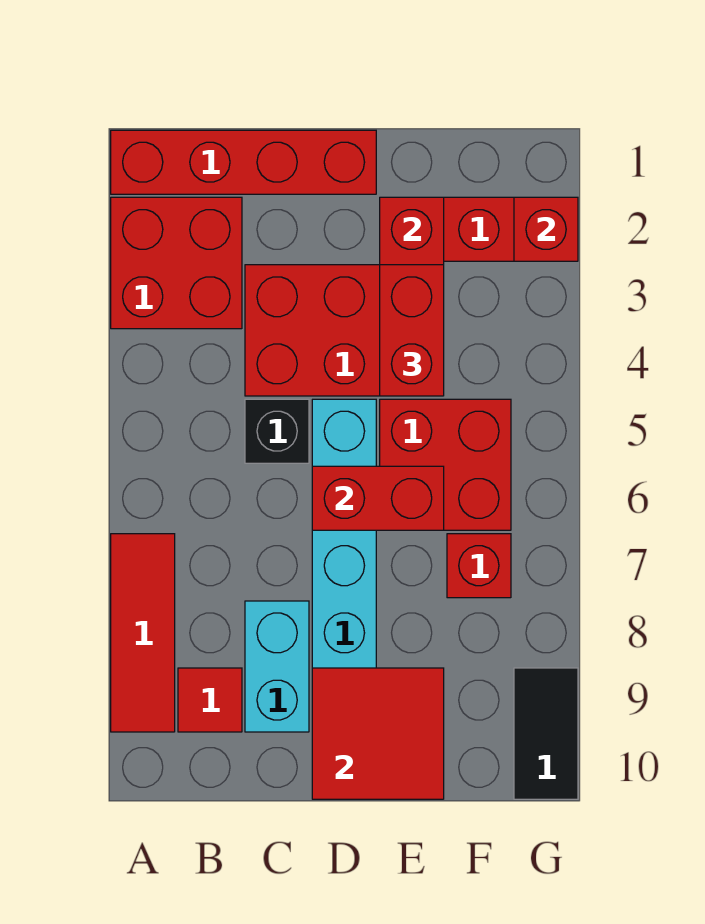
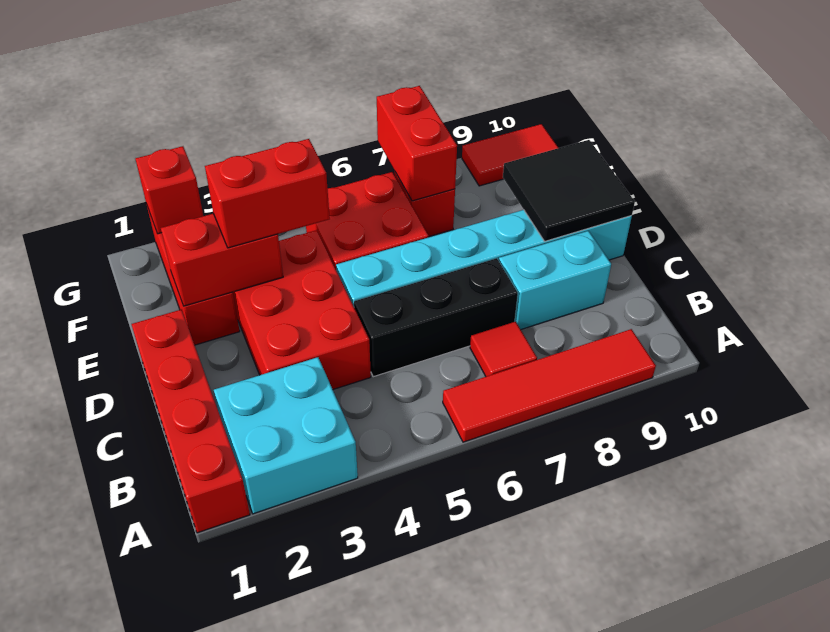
red 2x2 brick [111,197,242,329] -> cyan 2x2 brick [214,357,358,514]
red 1x3 tile [111,534,175,732] -> red 1x4 tile [443,329,656,442]
red 1x1 tile [178,668,242,732] -> red 1x1 tile moved to [470,322,537,377]
black 1x1 brick [245,399,309,463] -> black 1x3 brick [354,258,518,377]
red 1x2 brick [312,466,444,530] -> red 1x2 brick moved to [377,86,457,201]
red 2x2 tile [312,668,444,799] -> black 2x2 tile [503,140,635,241]
black 1x2 tile [514,668,578,799] -> red 1x2 tile [462,124,558,186]

